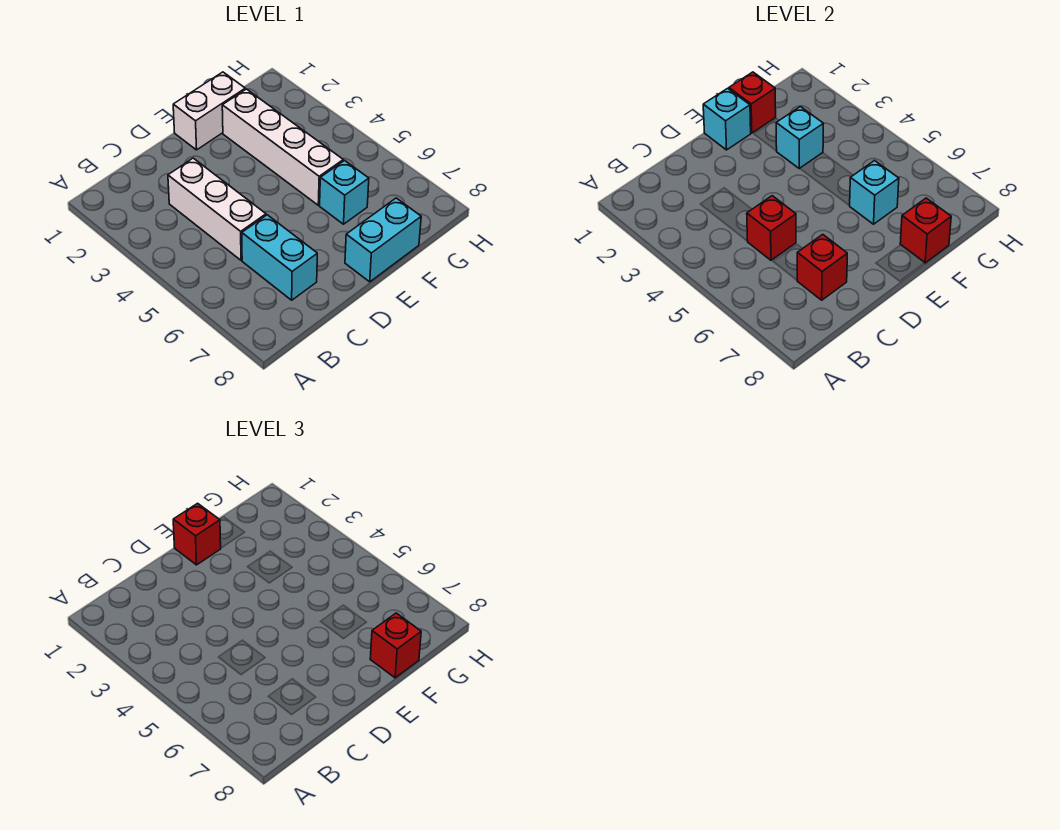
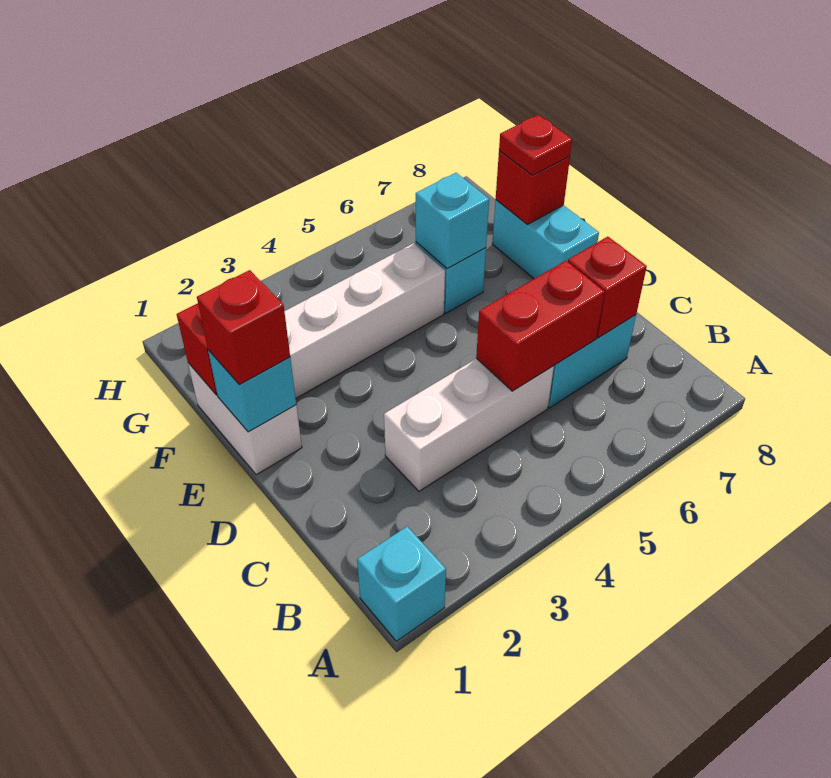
red 1x1 brick [747,196,796,260] -> red 1x2 brick [476,261,605,391]
cyan 1x1 brick [776,107,824,169] -> cyan 1x1 brick moved to [357,526,446,641]
red 1x1 brick [370,613,421,678] -> red 1x1 plate [499,115,572,176]

